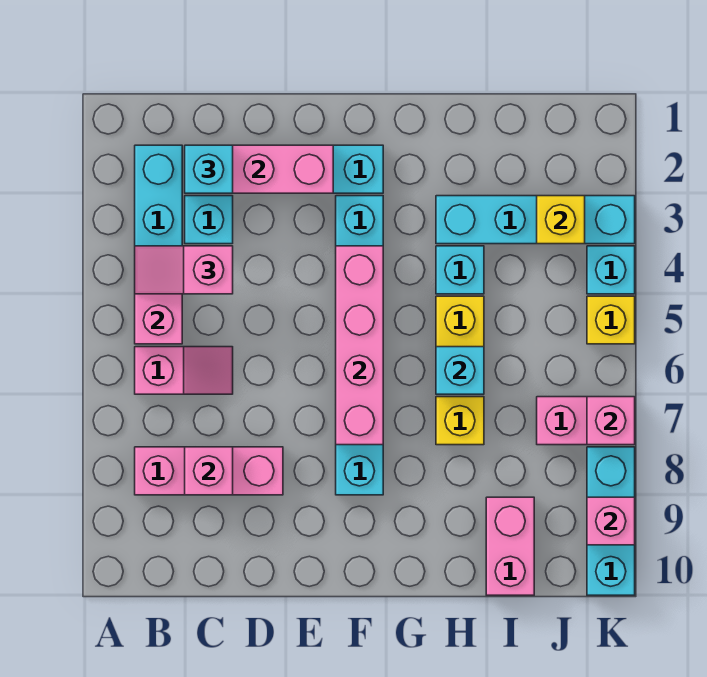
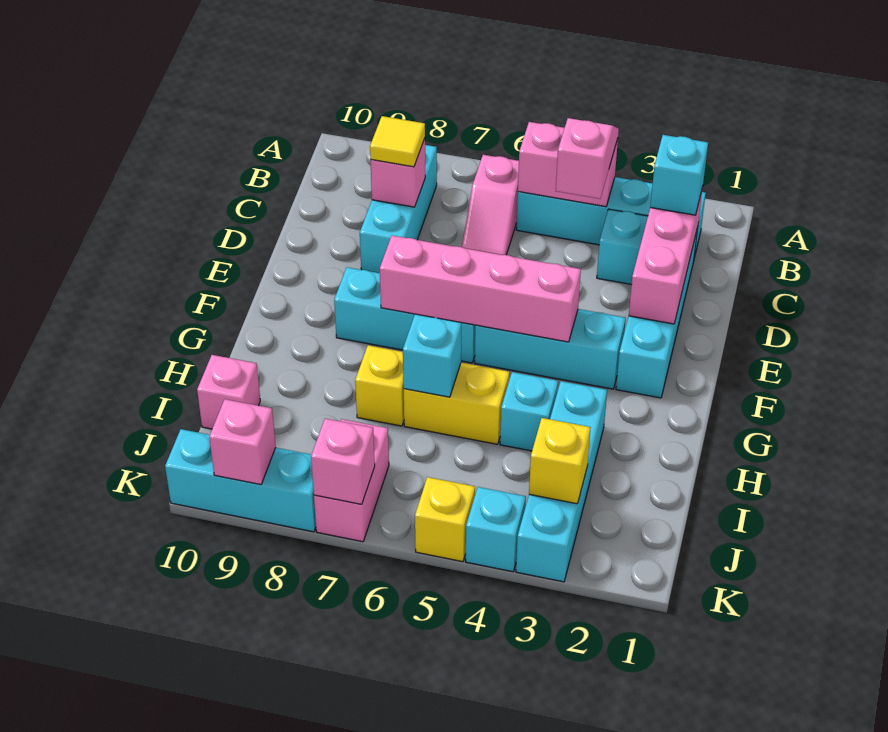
pink 1x3 brick [135,447,283,495] -> cyan 1x3 brick [360,145,437,273]
none -> yellow 1x1 tile [370,116,425,167]
pink 1x2 brick [486,497,534,595] -> pink 1x1 brick [197,355,260,429]

